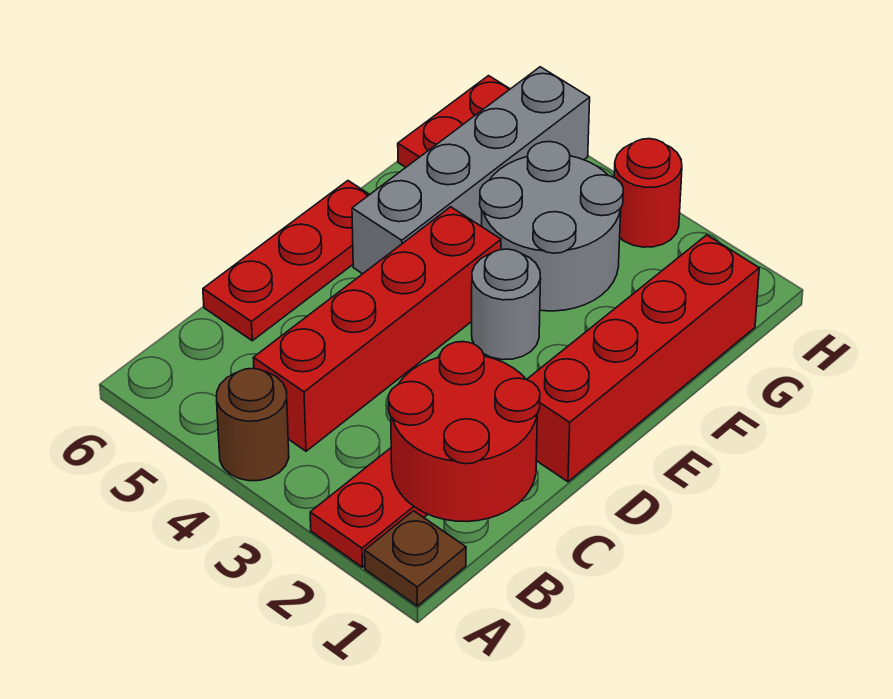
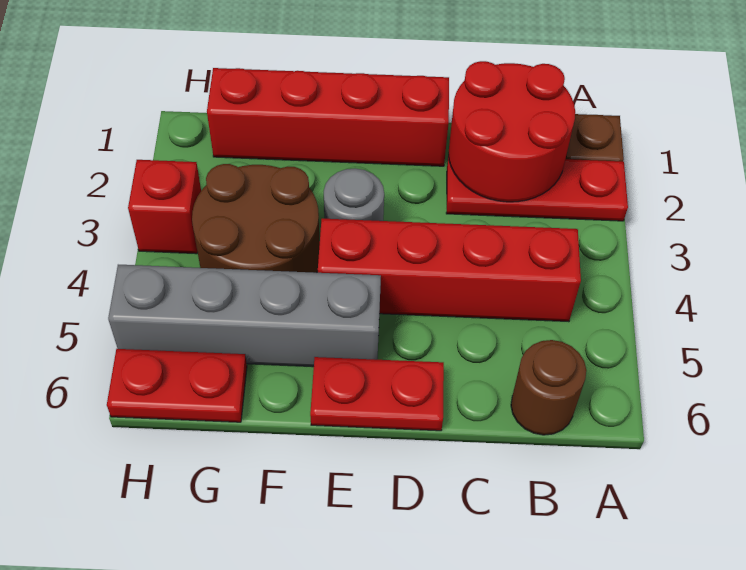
brown 1x1 round brick [217,368,289,481] -> brown 1x1 round brick moved to [511,340,586,435]
red 1x3 plate [203,181,370,341] -> red 1x2 plate [310,357,444,431]
grey 2x2 round brick [480,142,623,311] -> brown 2x2 round brick [192,164,320,273]
red 1x1 round brick [614,139,682,247] -> red 1x1 brick [128,160,201,254]

